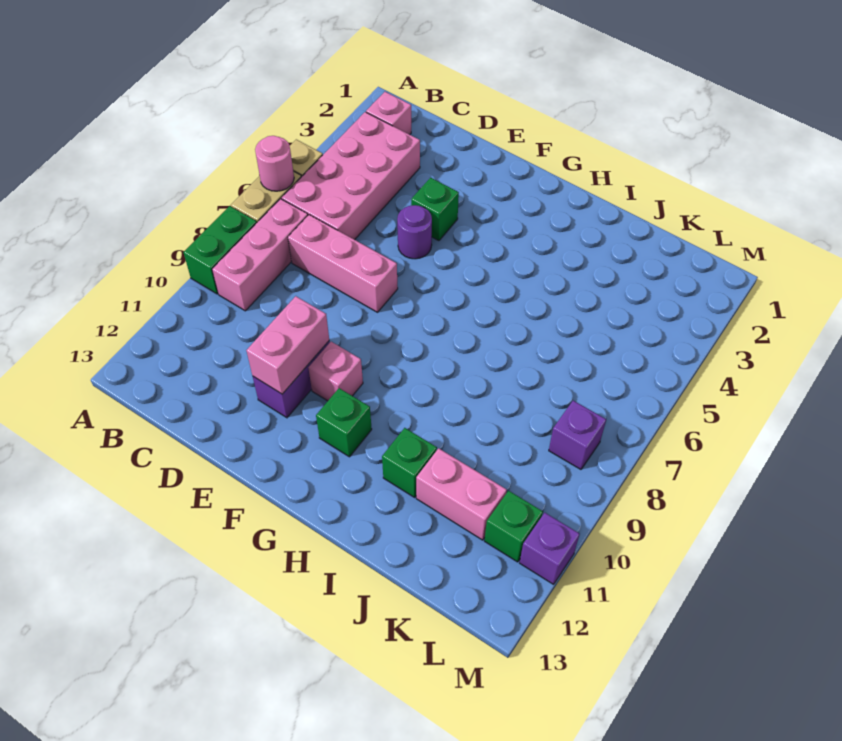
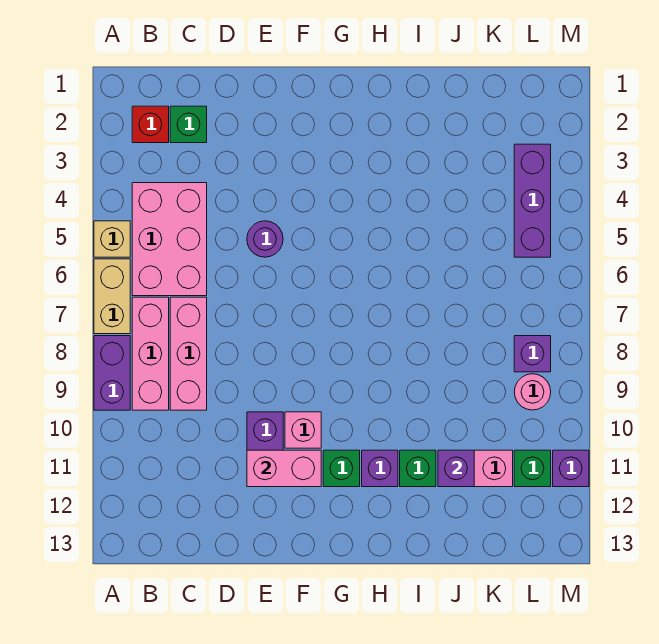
pink 1x1 round brick [255,136,294,191] -> pink 1x1 round brick moved to [514,374,551,410]
green 1x2 brick [184,206,257,294] -> purple 1x2 brick [94,336,130,410]
pink 1x1 brick [366,92,411,135] -> red 1x1 brick [132,106,169,143]
pink 2x4 brick [282,112,420,240] -> pink 2x3 brick [132,183,207,296]
pink 1x3 brick [288,215,398,312] -> pink 1x3 brick turned to [170,297,207,410]
green 1x1 brick [411,178,459,241] -> green 1x1 brick moved to [170,106,207,143]
pink 1x2 brick [246,296,329,394] -> pink 1x2 brick turned to [247,450,321,487]
none -> purple 1x1 brick [362,450,398,487]
none -> purple 1x1 brick [438,450,474,487]
none -> purple 1x3 brick [514,144,551,257]

